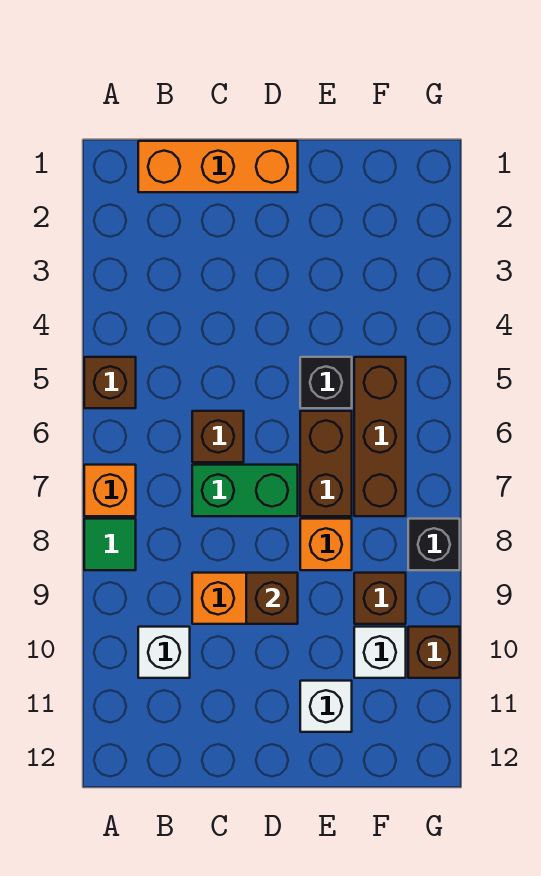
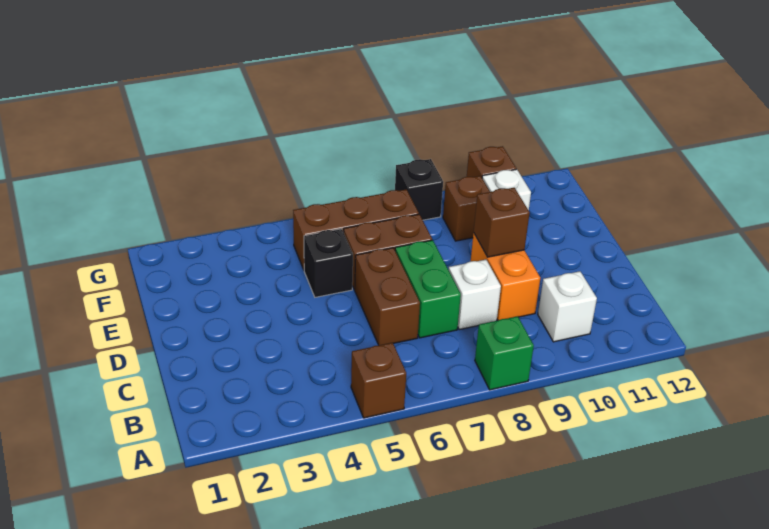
orange 1x1 brick [84,465,136,516] -> none
green 1x1 tile [84,519,136,570] -> green 1x1 brick [475,316,534,390]
orange 1x3 brick [138,141,298,192] -> none
brown 1x1 brick [192,411,244,462] -> brown 1x2 brick [354,248,420,345]
orange 1x1 brick [300,519,352,570] -> none
white 1x1 brick [300,681,352,732] -> white 1x1 brick moved to [449,260,501,330]

